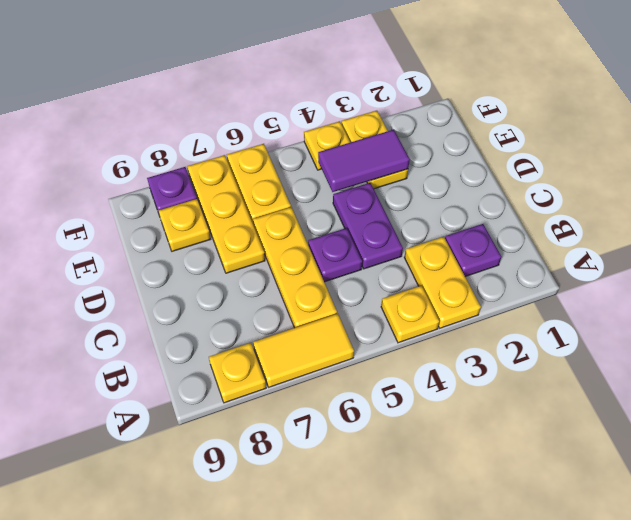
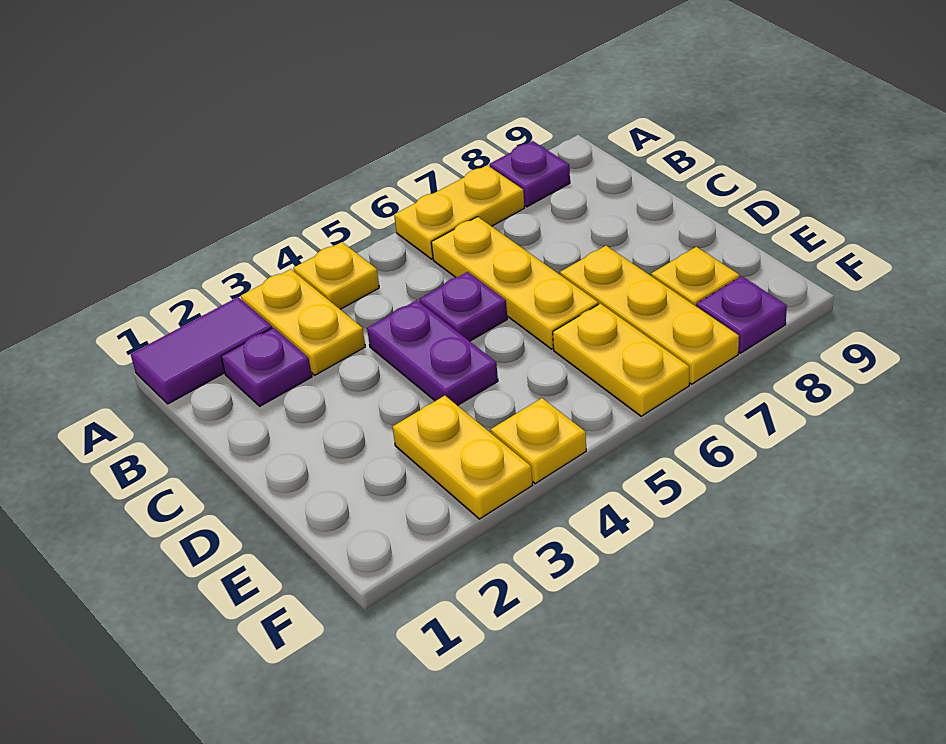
yellow 1x2 tile [253,314,354,387] -> yellow 1x2 plate [394,165,524,259]
yellow 1x1 plate [209,343,266,403] -> purple 1x1 plate [489,141,570,207]
purple 1x2 tile [318,130,410,192] -> purple 1x2 tile moved to [131,297,272,404]

